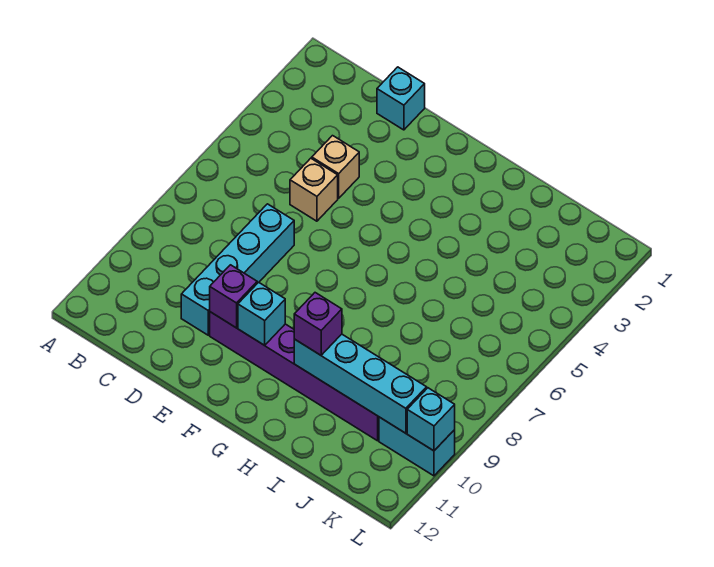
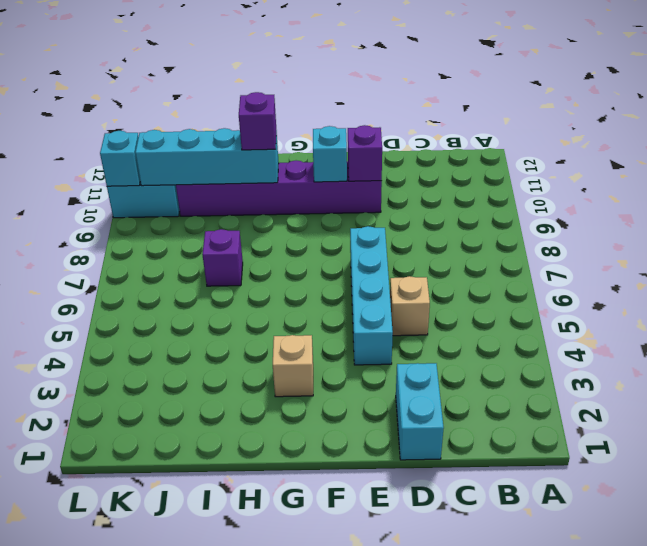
cyan 1x1 brick [377,67,425,130] -> cyan 1x2 brick [396,363,444,460]
tan 1x1 brick [312,136,359,198] -> tan 1x1 brick moved to [273,335,313,397]
cyan 1x4 brick [181,204,294,335] -> cyan 1x4 brick moved to [350,226,393,365]
none -> purple 1x1 brick [202,229,243,286]

